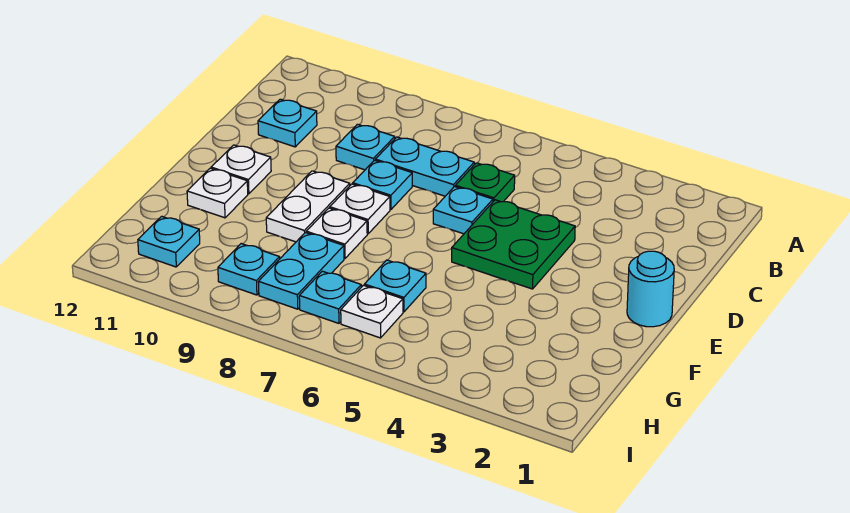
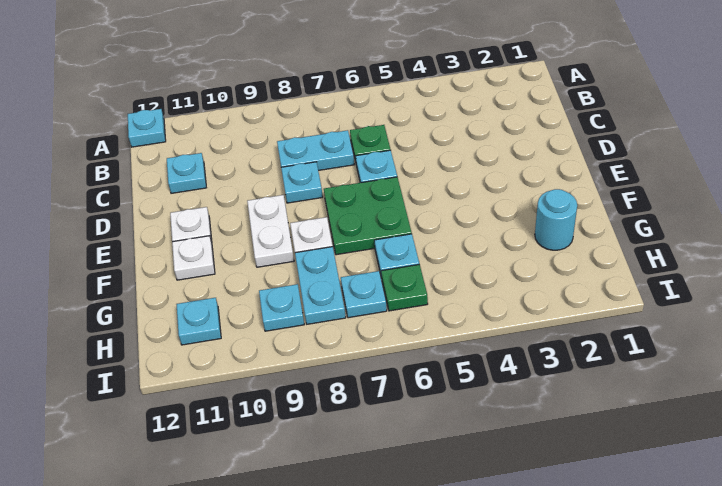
cyan 1x1 plate [336,124,395,170] -> cyan 1x1 plate moved to [128,109,166,147]
green 2x2 plate [452,200,575,289] -> green 2x2 plate moved to [324,177,412,255]
cyan 1x1 round brick [627,251,674,327] -> cyan 1x1 round brick moved to [535,189,577,250]
white 1x1 plate [330,184,390,234] -> none
white 1x1 plate [341,285,403,338] -> green 1x1 plate [381,264,428,311]

